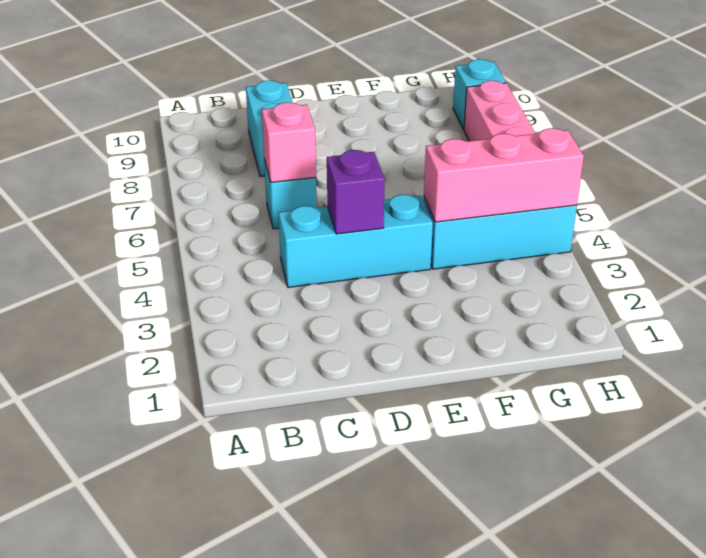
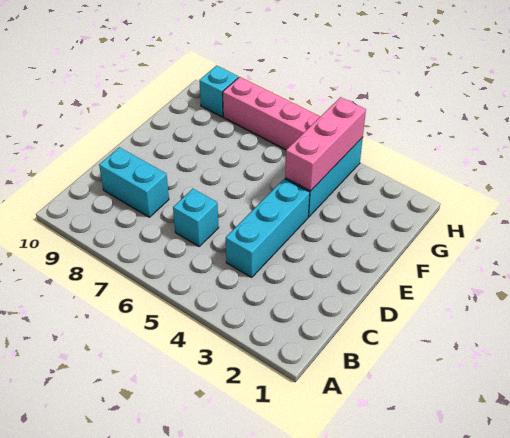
pink 1x1 brick [262,102,316,182] -> none
purple 1x1 brick [327,150,385,234] -> none

